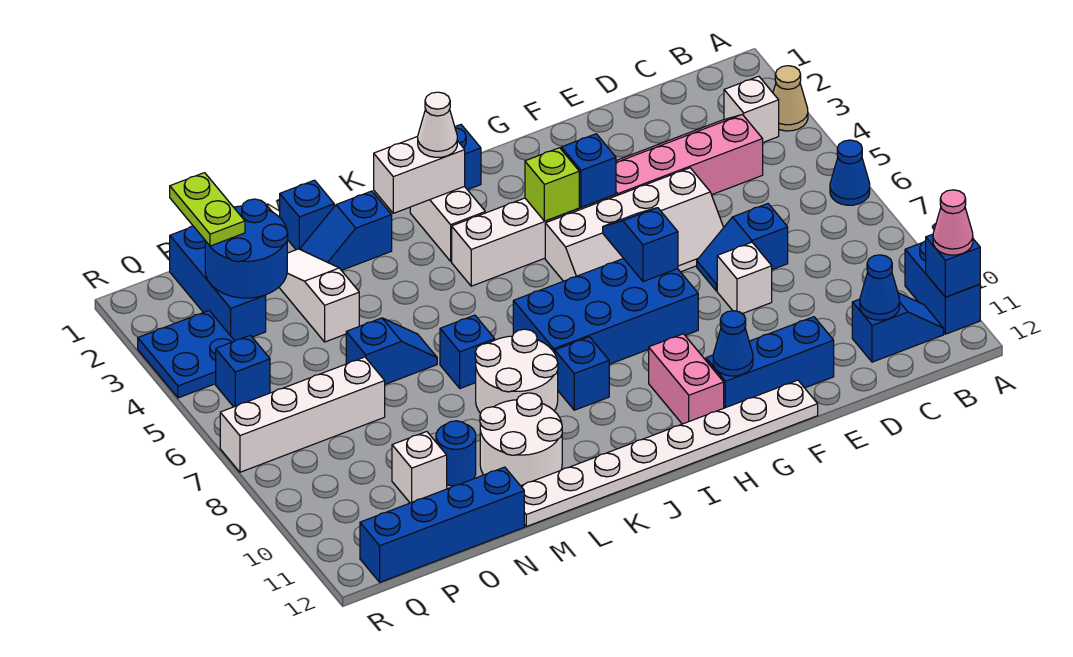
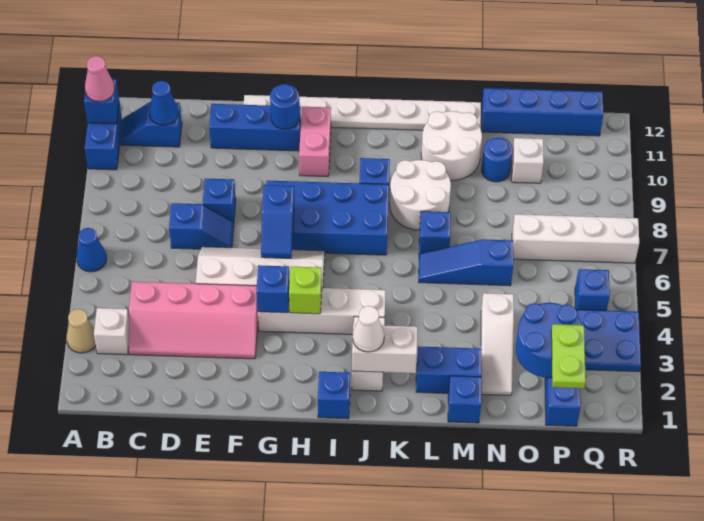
white 1x1 brick [717,242,772,314] -> blue 1x1 brick [203,179,236,223]
blue 1x1 cone [713,311,753,376] -> blue 1x1 round brick [270,84,300,129]
blue 1x2 slope [300,191,392,270] -> blue 1x2 brick [416,347,481,393]
blue 1x2 slope [346,318,437,384] -> blue 1x3 slope [419,239,513,286]

